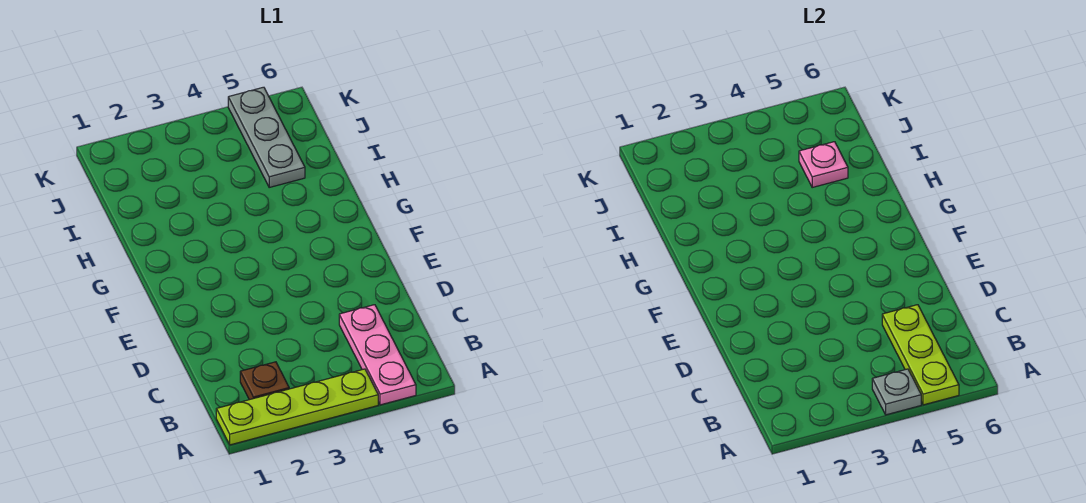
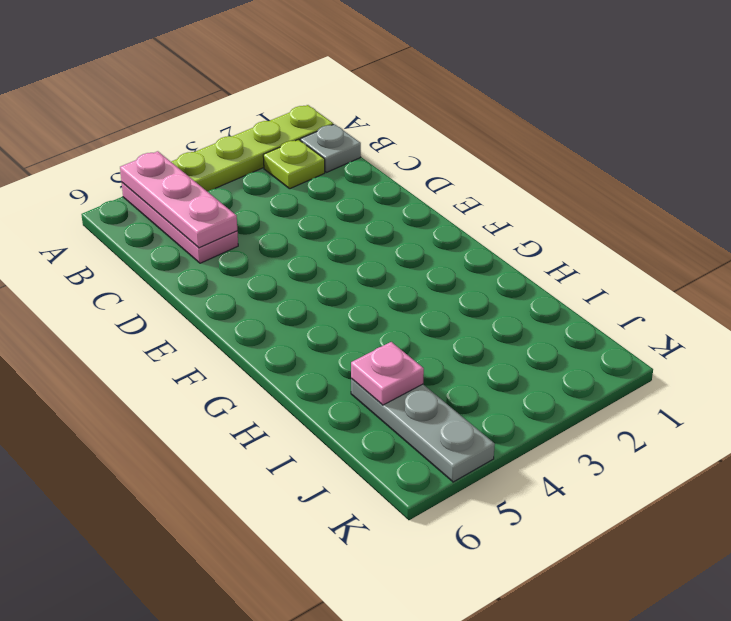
grey 1x1 plate [872,369,921,415] -> grey 1x1 plate moved to [300,124,361,172]
lime 1x3 plate [882,305,959,405] -> pink 1x3 plate [120,151,237,248]
brown 1x1 plate [240,362,289,400] -> lime 1x1 plate [263,140,325,189]

